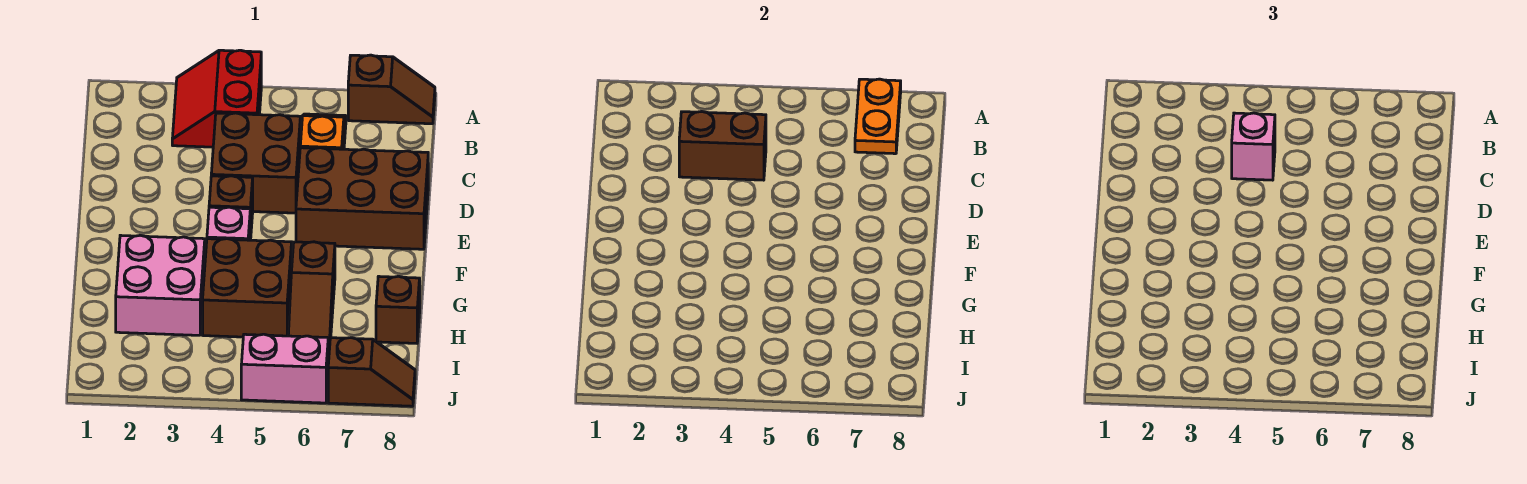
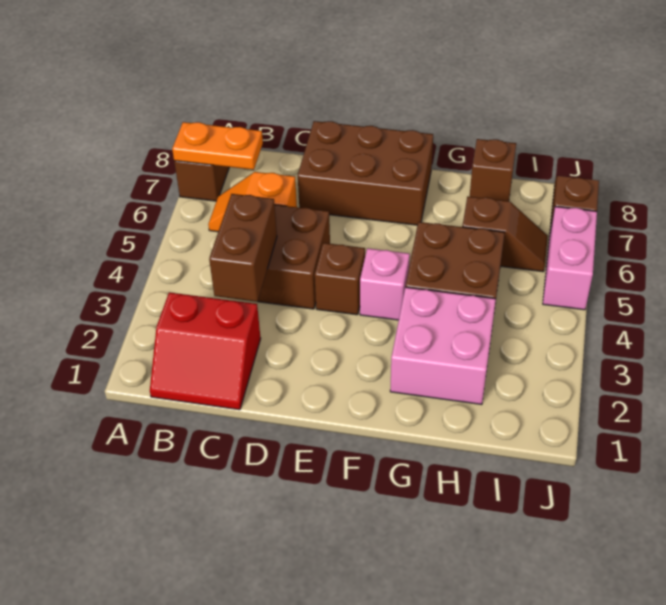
red 2x2 slope [172,50,261,147] -> red 2x2 slope moved to [150,292,261,410]
pink 1x1 brick [1232,113,1275,180] -> none
brown 2x3 brick [296,148,428,249] -> brown 2x3 brick turned to [298,121,433,225]
brown 1x3 slope [288,242,335,364] -> brown 1x2 slope [462,196,548,272]

